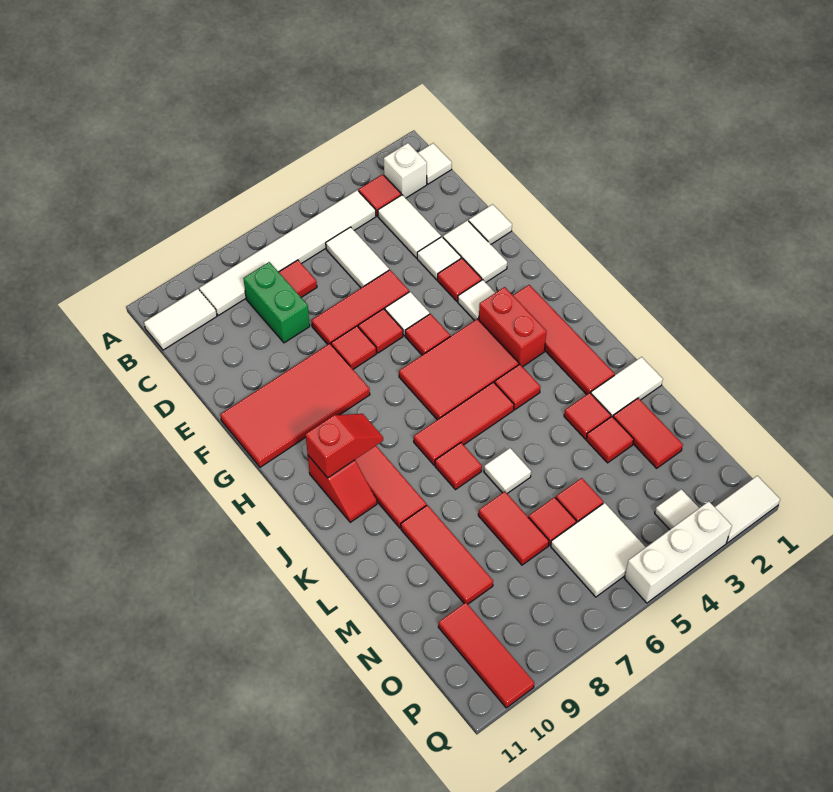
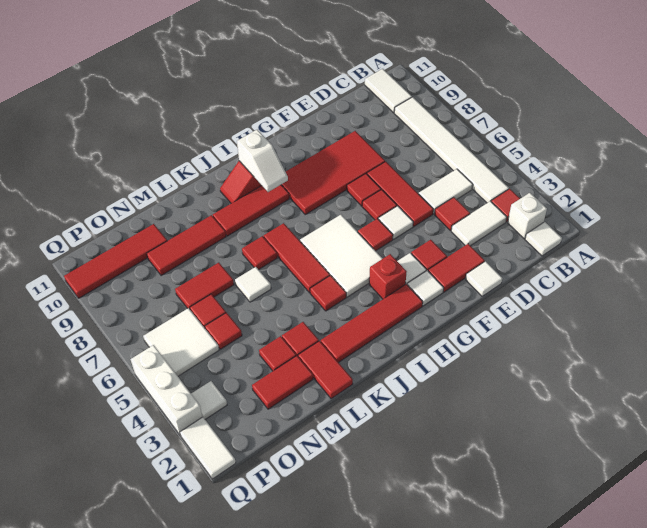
red 1x1 tile [279,260,317,297] -> red 1x1 tile moved to [435,197,470,231]
green 1x2 brick [243,262,310,343] -> none
white 1x2 tile [443,220,507,283] -> red 1x2 tile [428,244,485,292]
white 1x1 tile [417,237,461,280] -> white 1x1 tile moved to [407,270,444,306]
red 2x4 tile [220,344,370,467] -> red 2x4 tile turned to [281,131,385,215]
red 1x2 brick [479,287,547,367] -> red 1x1 brick [369,254,407,299]
red 2x3 tile [399,319,519,420] -> white 2x3 tile [300,215,383,297]
red 1x2 slope [305,414,383,478] -> white 1x2 slope [237,130,288,192]
white 1x2 tile [591,357,663,417] -> red 1x2 tile [298,341,353,399]
red 1x3 tile [438,603,534,708] -> red 1x4 tile [64,224,167,298]

